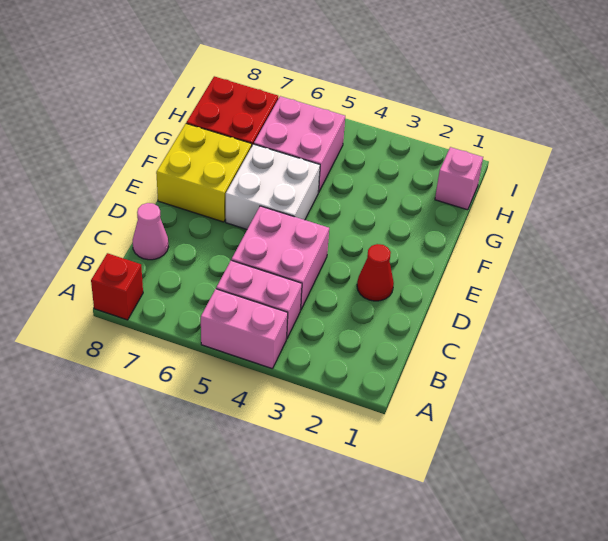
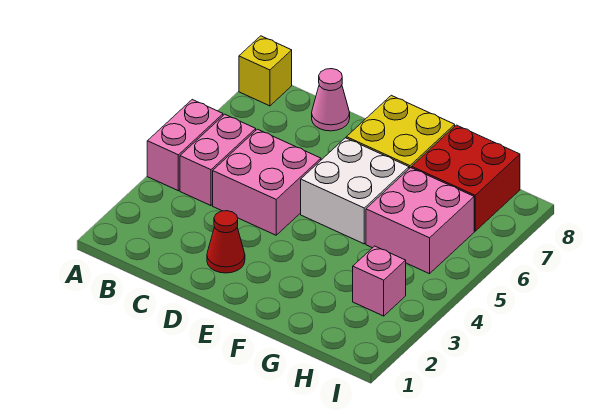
red 1x1 brick [91,253,143,320] -> yellow 1x1 brick [239,36,292,106]
pink 1x1 brick [435,147,483,210] -> pink 1x1 brick moved to [353,246,406,316]

